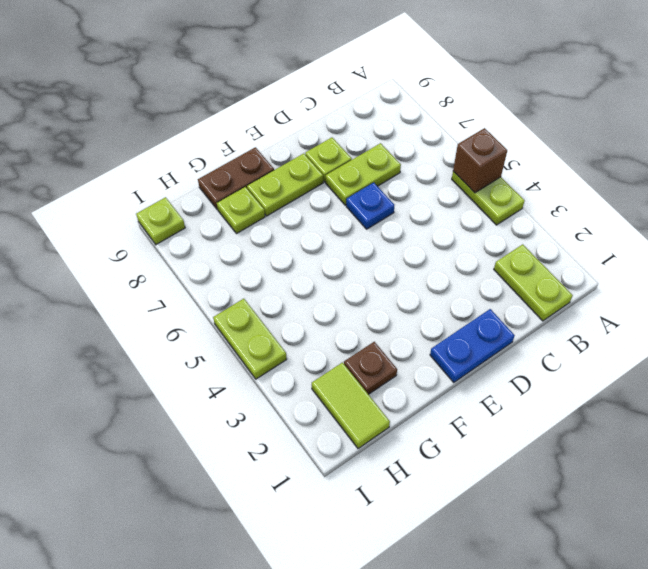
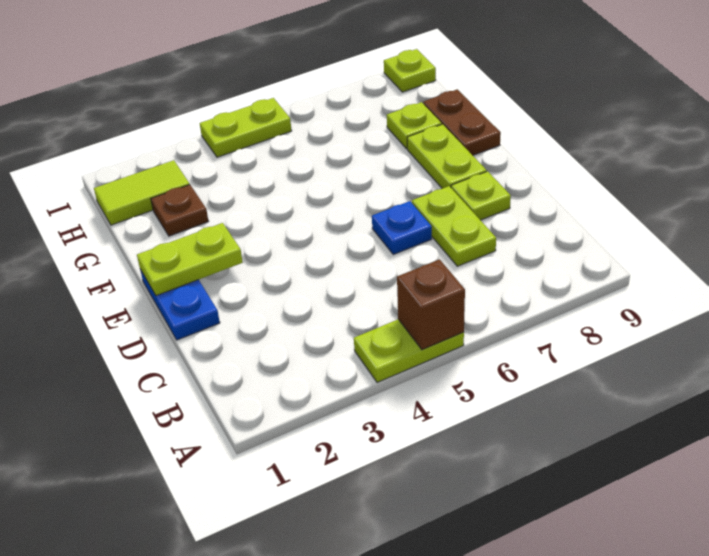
lime 1x2 plate [494,244,573,321] -> lime 1x2 plate moved to [137,223,243,296]

